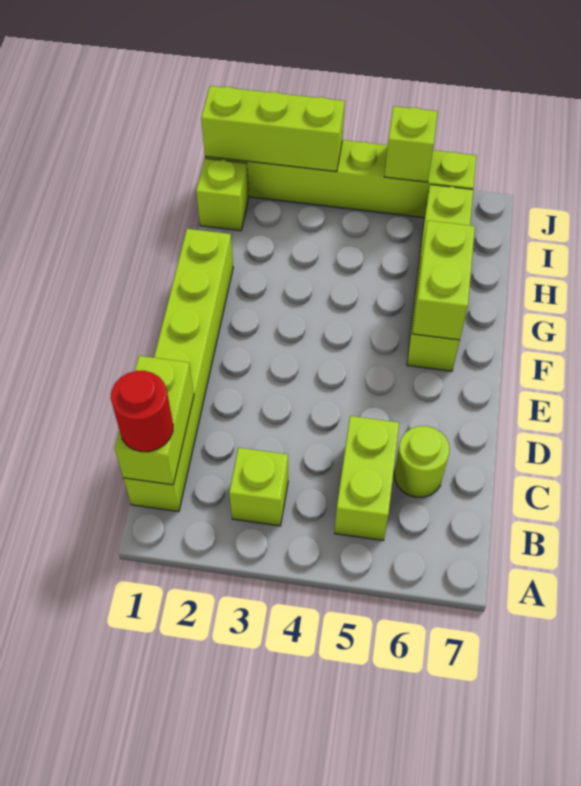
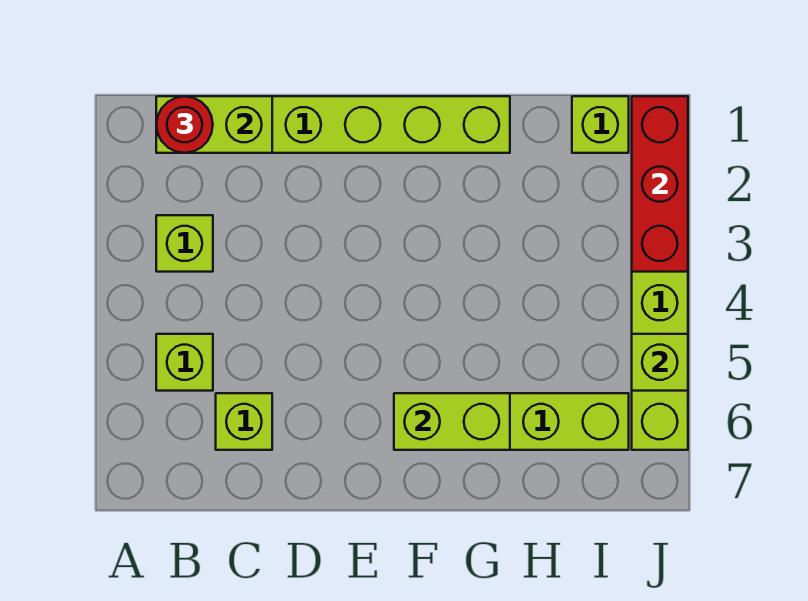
lime 1x2 brick [335,416,399,540] -> lime 1x1 brick [156,334,213,391]
lime 1x1 round brick [394,426,450,497] -> lime 1x1 brick [216,393,272,450]
lime 1x3 brick [201,86,345,172] -> red 1x3 brick [632,96,688,272]

